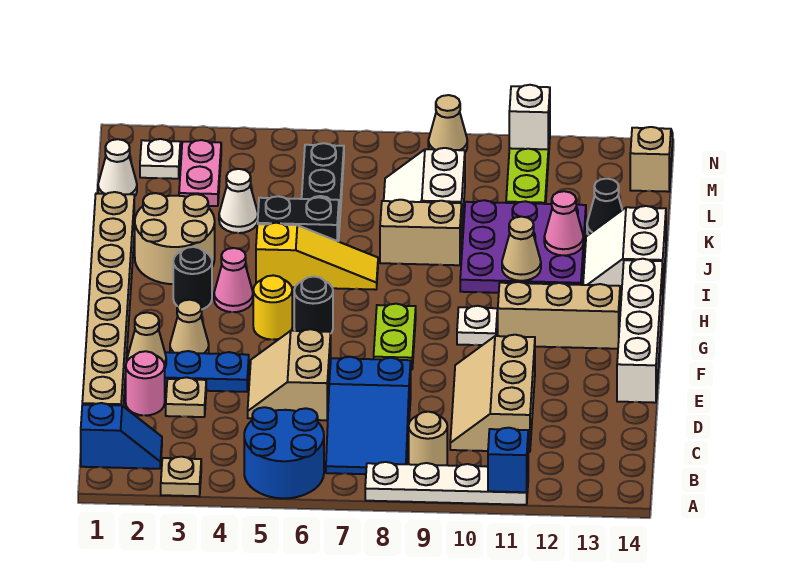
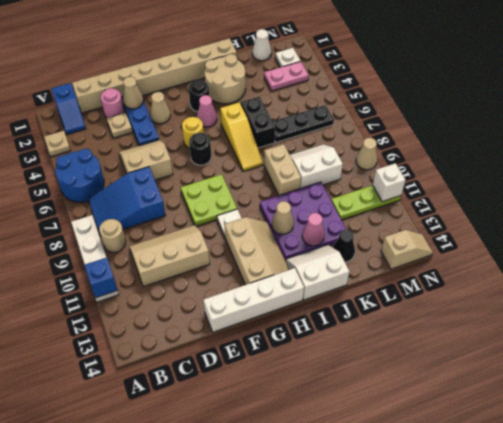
lime 1x2 plate [374,304,416,370] -> lime 2x2 plate [181,174,237,226]
white 1x1 cone [219,169,258,233] -> none

